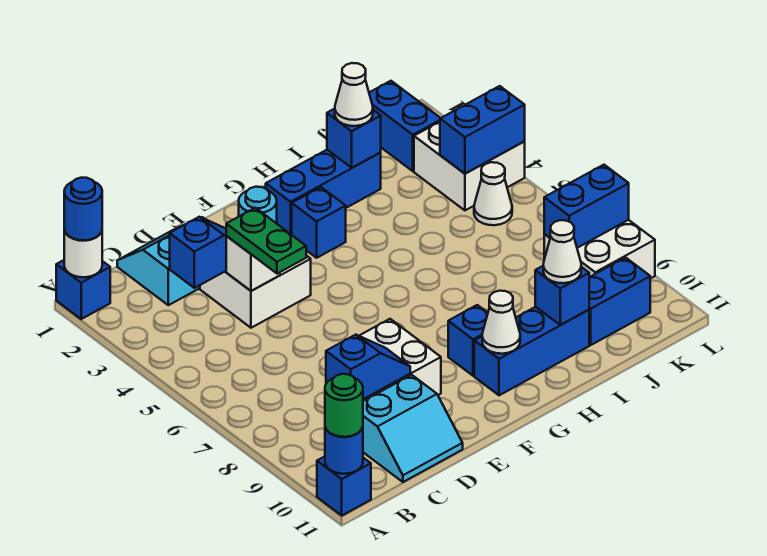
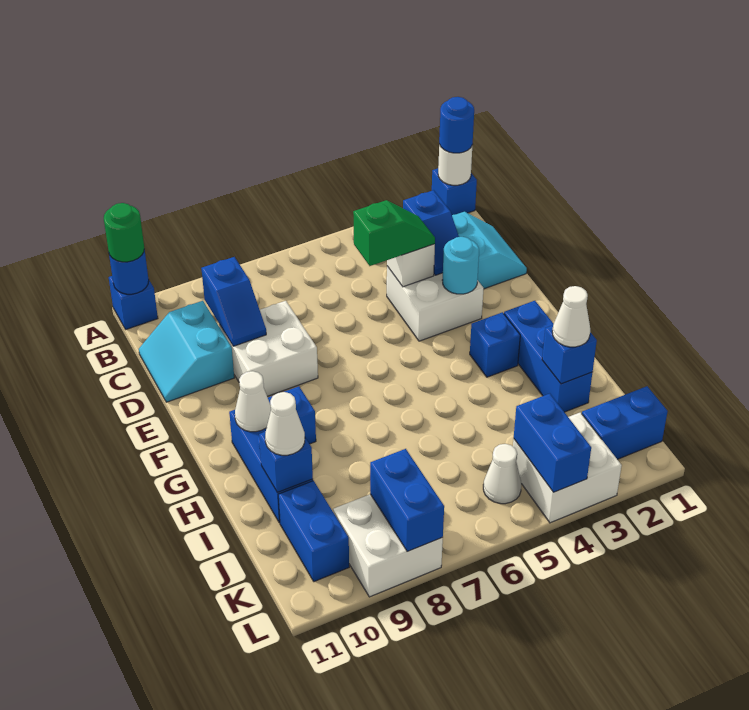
green 1x2 plate [226,208,306,274] -> green 1x2 slope [353,200,435,266]

